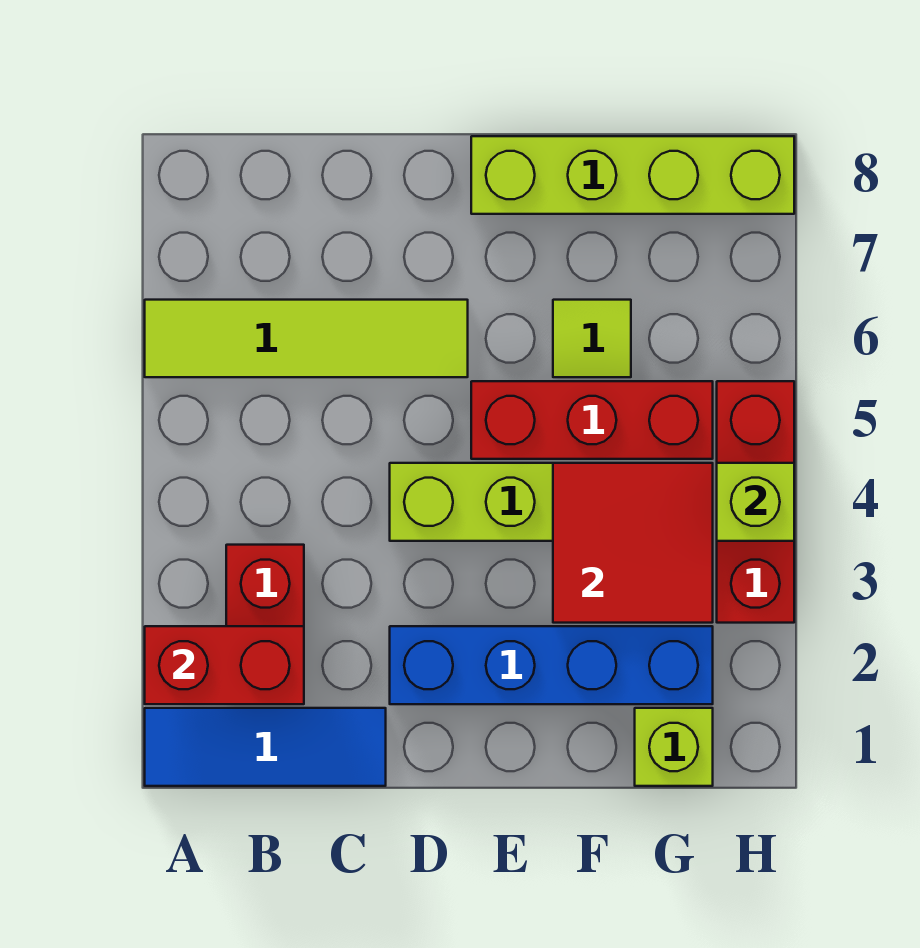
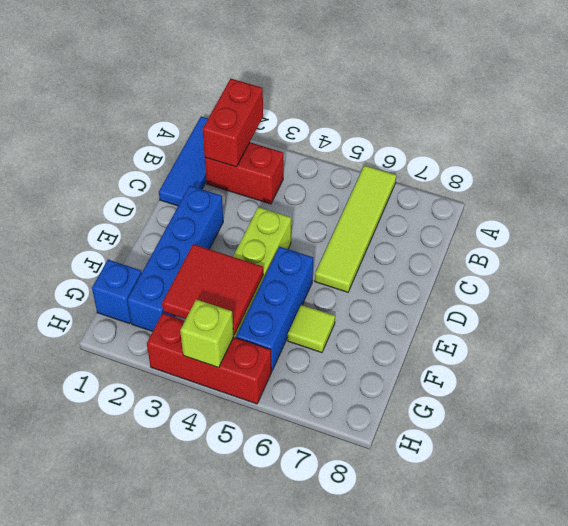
red 1x3 brick [471,381,713,459] -> blue 1x3 brick [236,247,313,372]
lime 1x4 brick [471,136,794,214] -> none
lime 1x1 brick [635,708,713,786] -> blue 1x1 brick [92,260,142,324]

